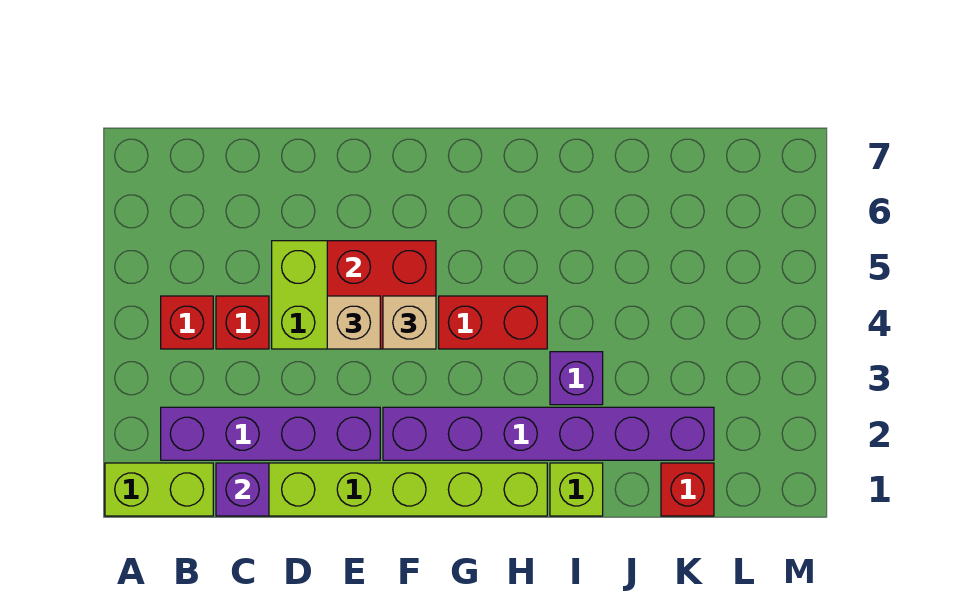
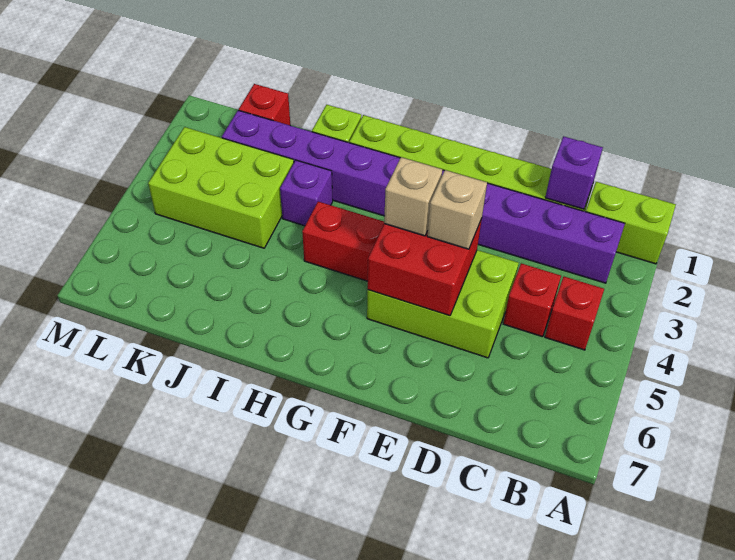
none -> lime 2x3 brick [148,127,294,248]

